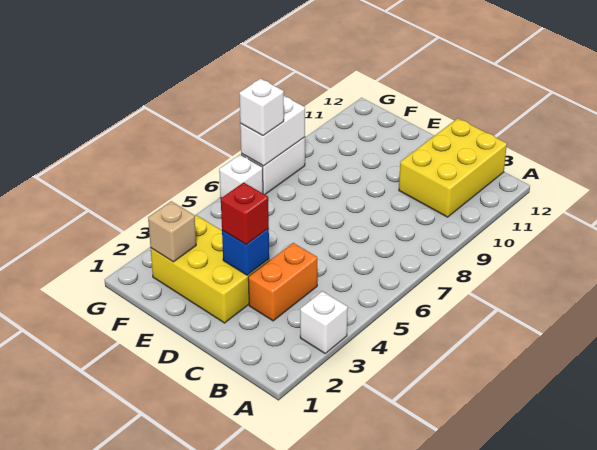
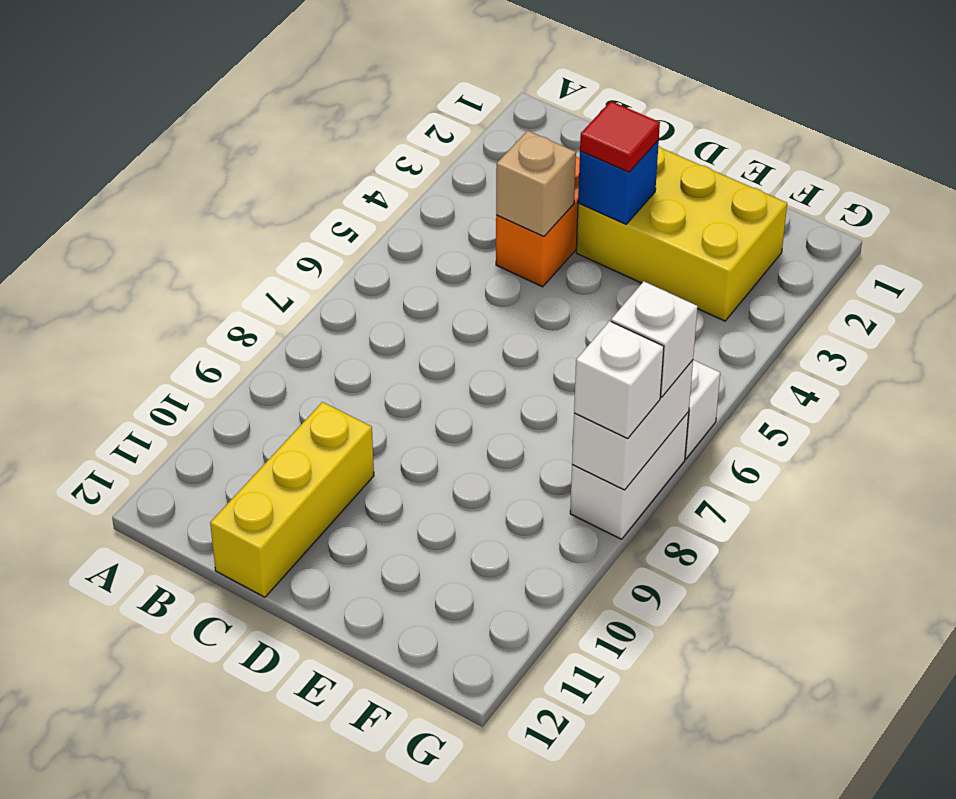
white 1x1 brick [300,291,348,353] -> white 1x1 brick moved to [574,321,664,438]
yellow 2x3 brick [399,118,507,217] -> yellow 1x3 brick [210,402,374,597]
red 1x1 brick [221,182,269,245] -> red 1x1 tile [580,101,660,172]
tan 1x1 brick [148,201,196,262] -> tan 1x1 brick moved to [496,131,576,236]

